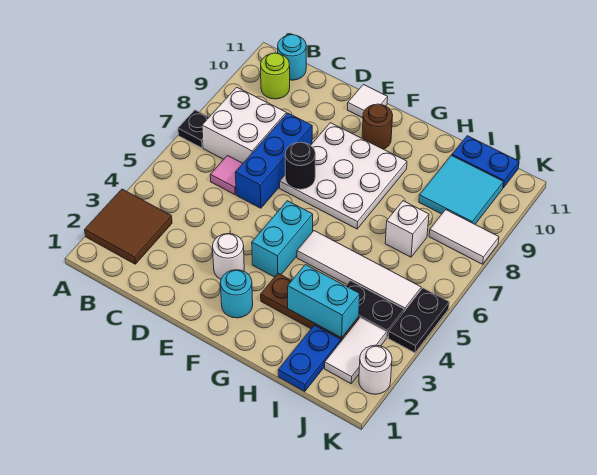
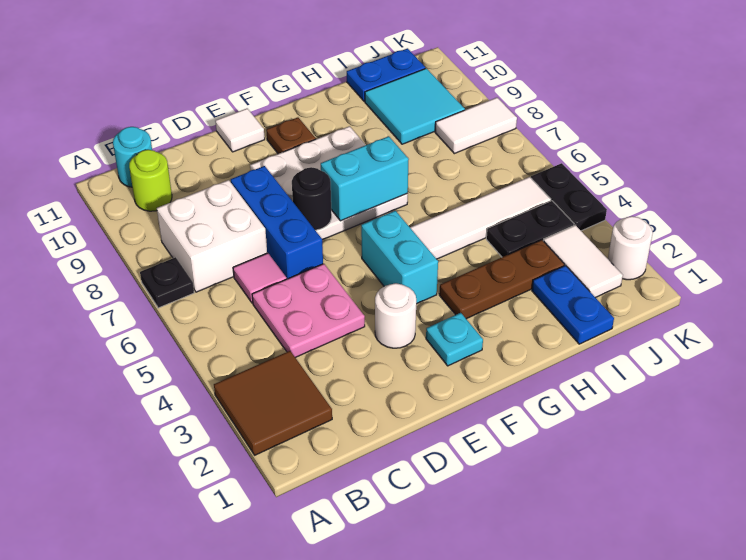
none -> pink 2x2 plate [252,264,365,358]
cyan 1x1 round brick [220,270,253,318] -> cyan 1x1 plate [426,313,483,366]
brown 1x1 round brick [362,104,393,149] -> brown 1x1 plate [266,117,316,154]
cyan 1x2 brick [288,265,360,338] -> cyan 1x2 brick moved to [321,136,409,221]
white 1x1 brick [385,201,429,257] -> none

